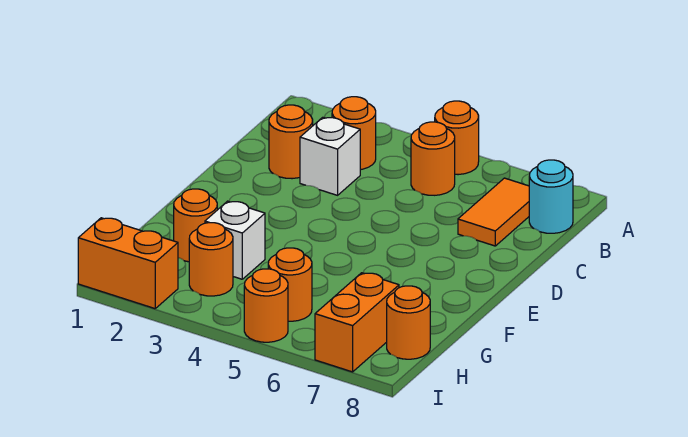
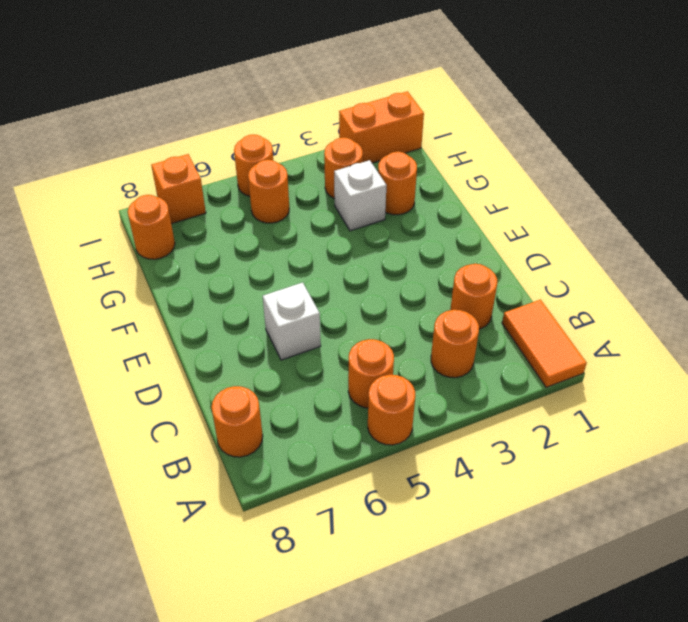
orange 1x2 tile [458,178,529,246] -> orange 1x2 tile moved to [502,300,587,387]
cyan 1x1 round brick [529,160,573,233] -> orange 1x1 round brick [212,386,263,457]
white 1x1 brick [300,117,360,195] -> white 1x1 brick moved to [263,283,321,360]
orange 1x2 brick [315,273,399,372] -> orange 1x1 brick [151,154,206,224]

